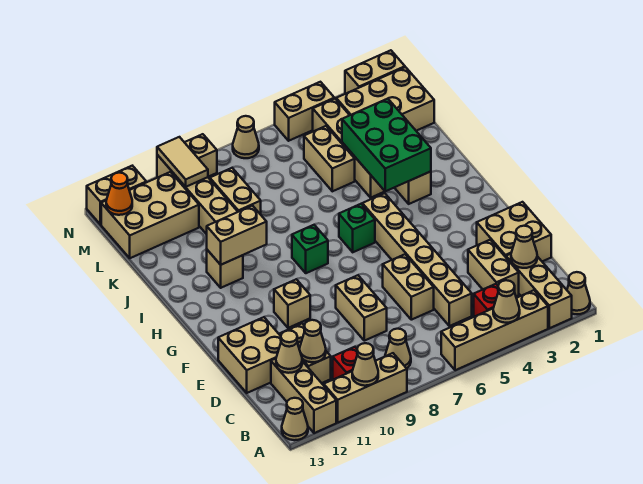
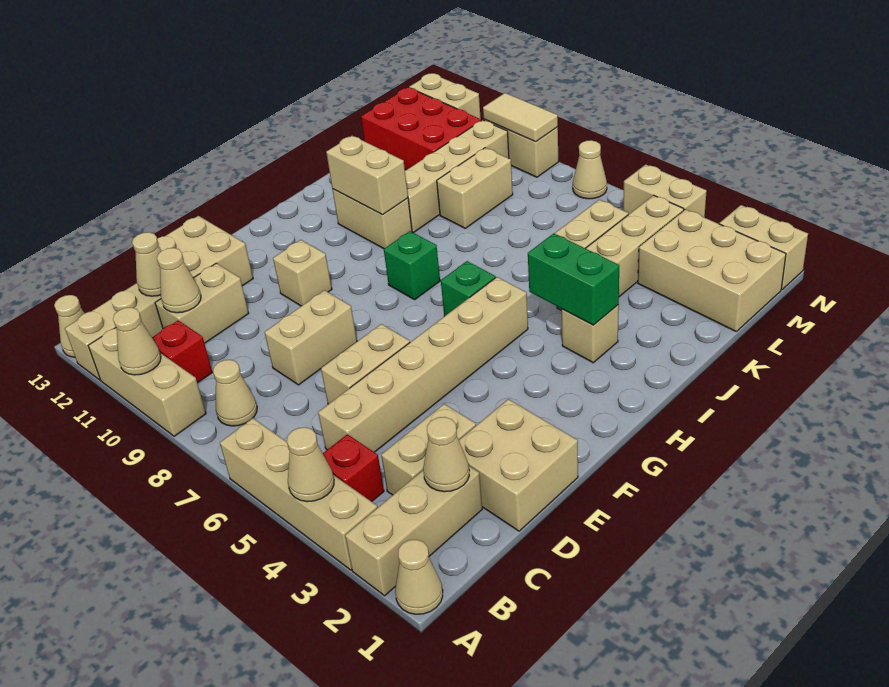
green 2x3 brick [342,99,431,191] -> green 1x2 brick [528,233,619,325]
tan 1x1 brick [207,250,243,288] -> tan 1x2 brick [332,189,412,249]
tan 2x3 brick [101,172,199,258] -> red 2x3 brick [361,88,481,170]
tan 1x2 tile [157,137,208,187] -> tan 1x2 tile turned to [483,93,558,142]
orange 1x1 cone [106,173,132,215] -> none

